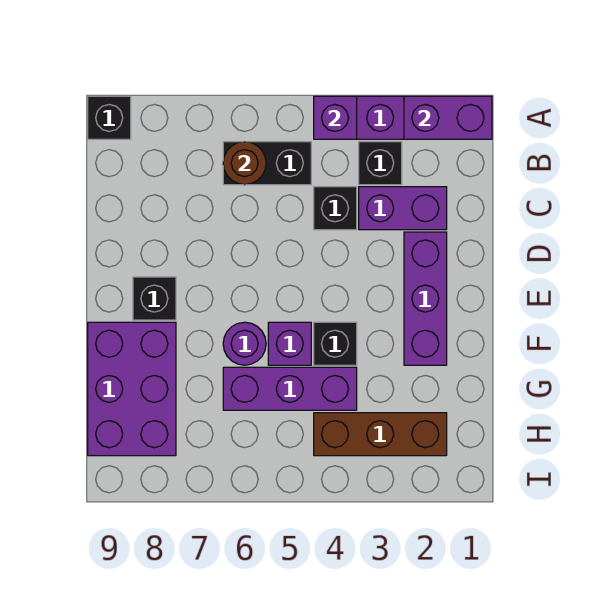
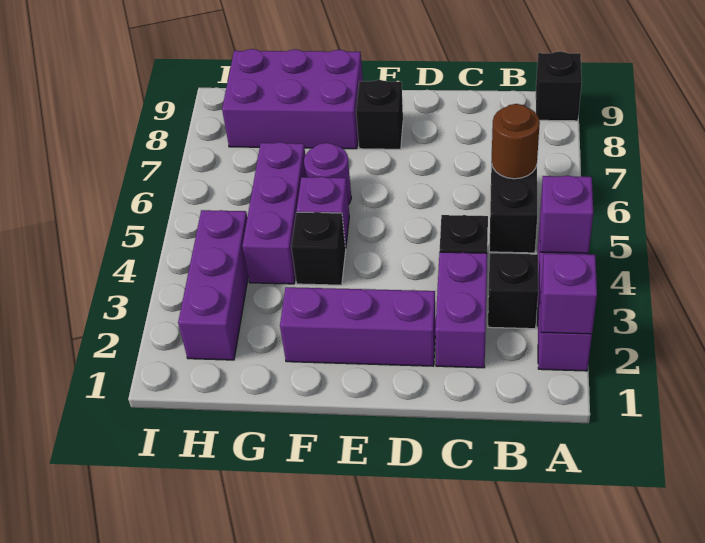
purple 1x2 brick [404,96,492,139] -> purple 1x1 brick [541,254,597,334]
brown 1x3 brick [314,413,447,456] -> purple 1x3 brick [178,210,248,360]

